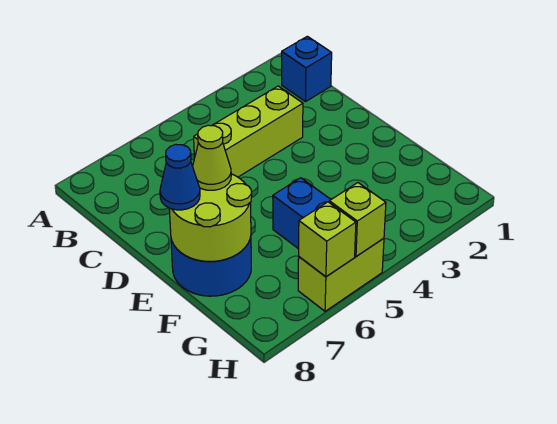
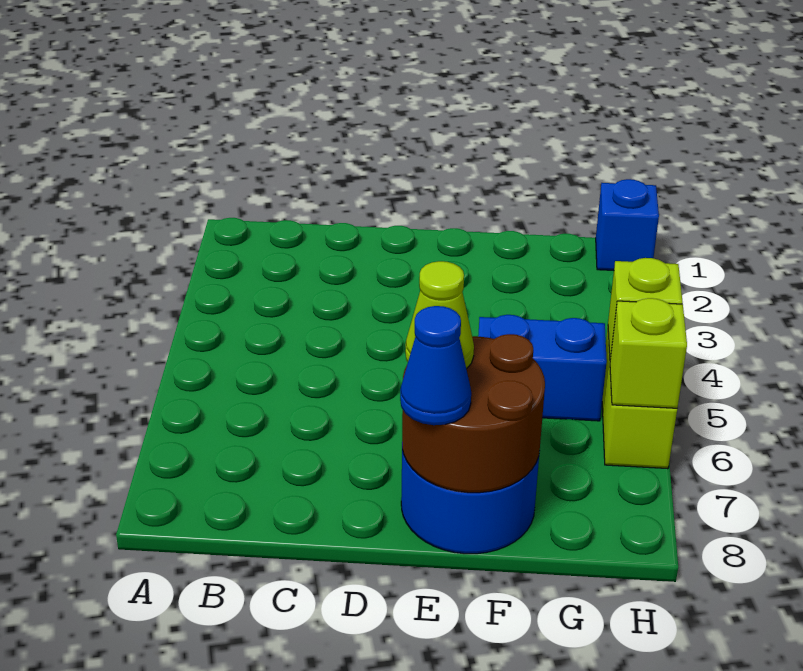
blue 1x1 brick [282,36,332,102] -> blue 1x1 brick moved to [596,179,659,270]
lime 1x3 brick [194,86,303,177] -> none
lime 2x2 round brick [169,174,252,261] -> brown 2x2 round brick [402,334,545,493]

